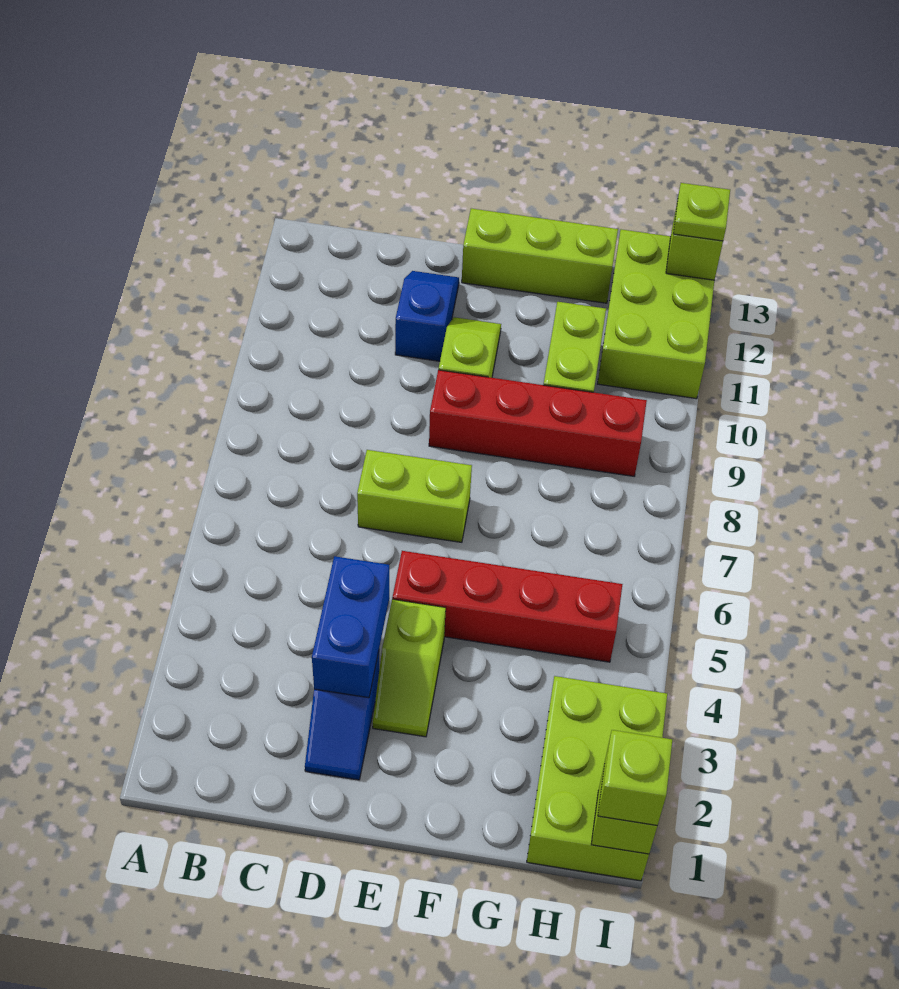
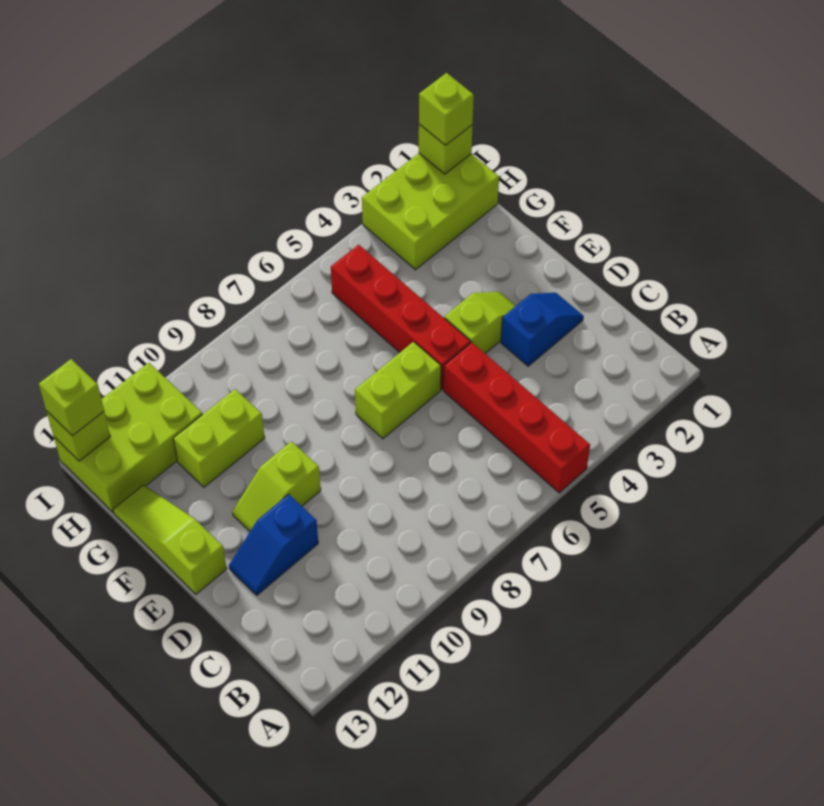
blue 1x2 brick [312,556,389,698] -> none
lime 1x2 brick [357,450,472,542] -> lime 1x2 brick turned to [355,342,441,439]
red 1x4 brick [429,370,647,476] -> red 1x4 brick moved to [443,343,590,493]
lime 1x3 brick [462,208,618,303] -> lime 1x3 slope [113,485,227,594]
lime 1x1 plate [673,183,730,241] -> lime 1x1 brick [39,359,104,436]

